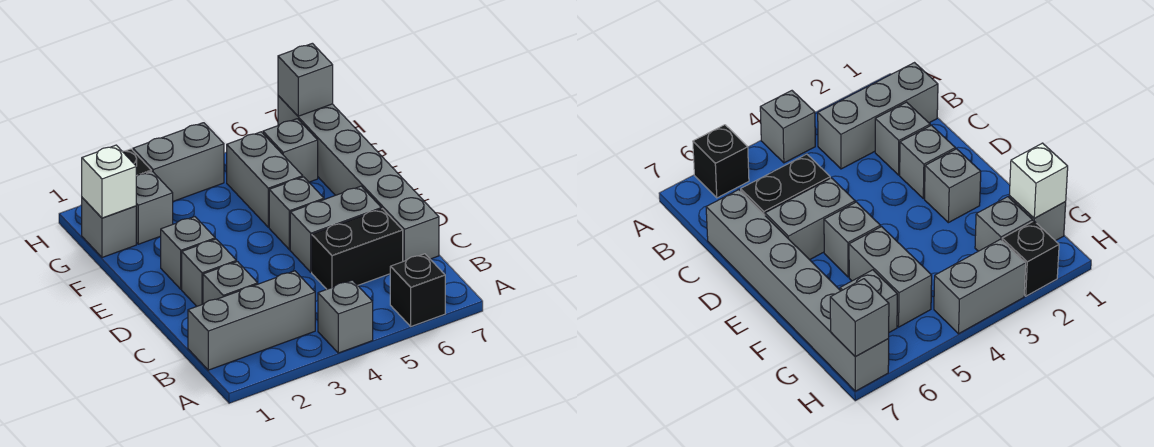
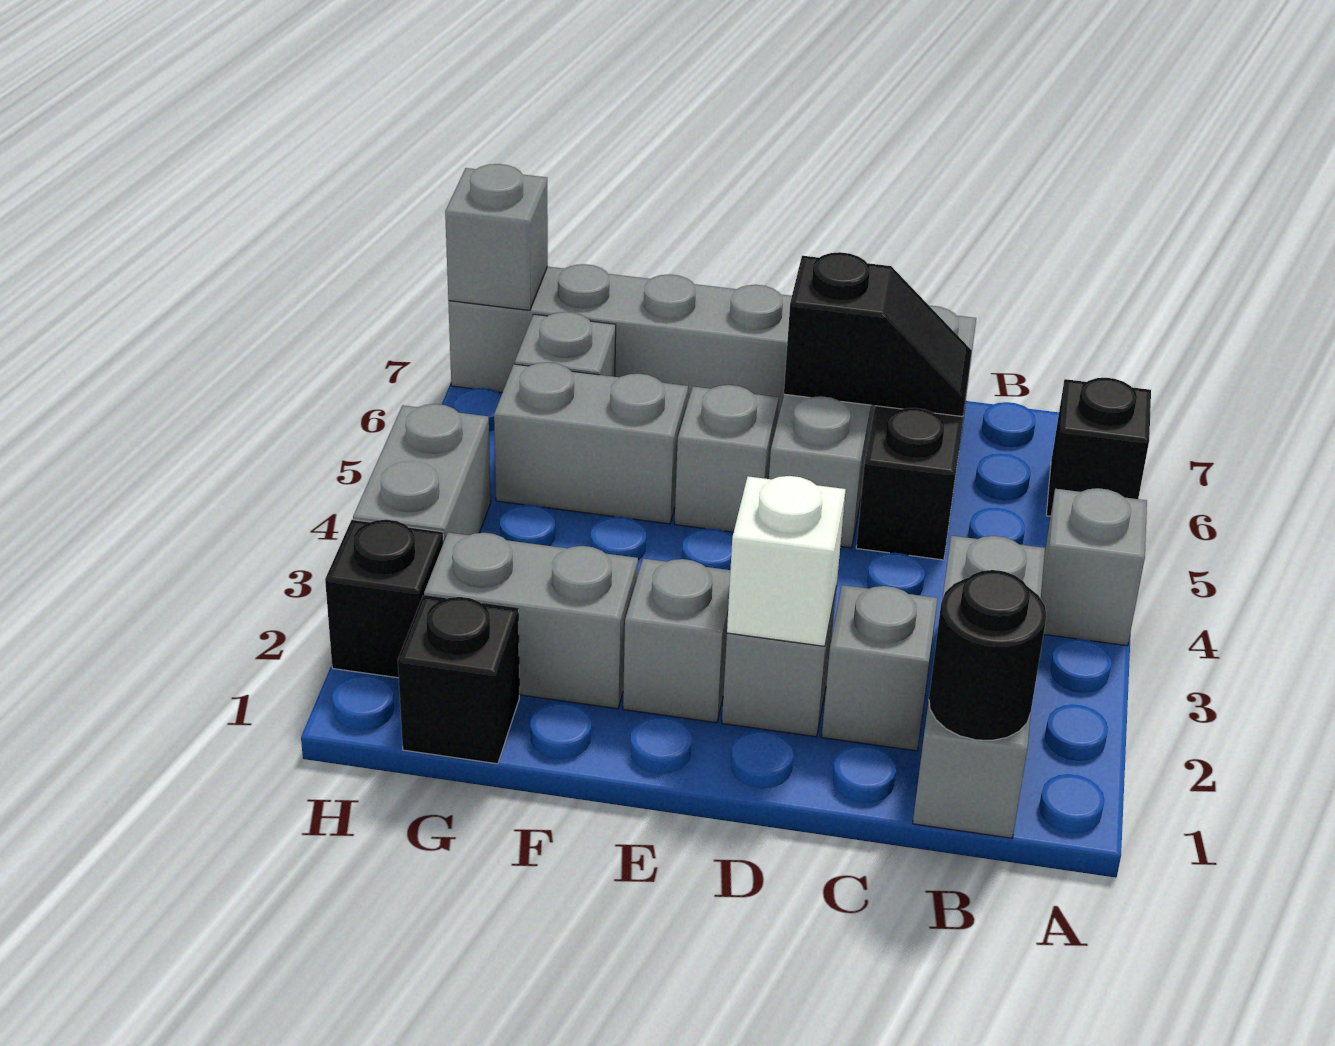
none -> black 1x1 round brick [929,570,1047,740]
none -> black 1x2 slope [784,252,972,417]
grey 1x1 brick [82,198,136,257] -> black 1x1 brick [398,596,519,764]
white 1x1 brick [82,145,136,218] -> white 1x1 brick moved to [727,476,846,646]
grey 1x1 brick [136,171,173,244] -> grey 1x2 brick [424,532,638,709]

